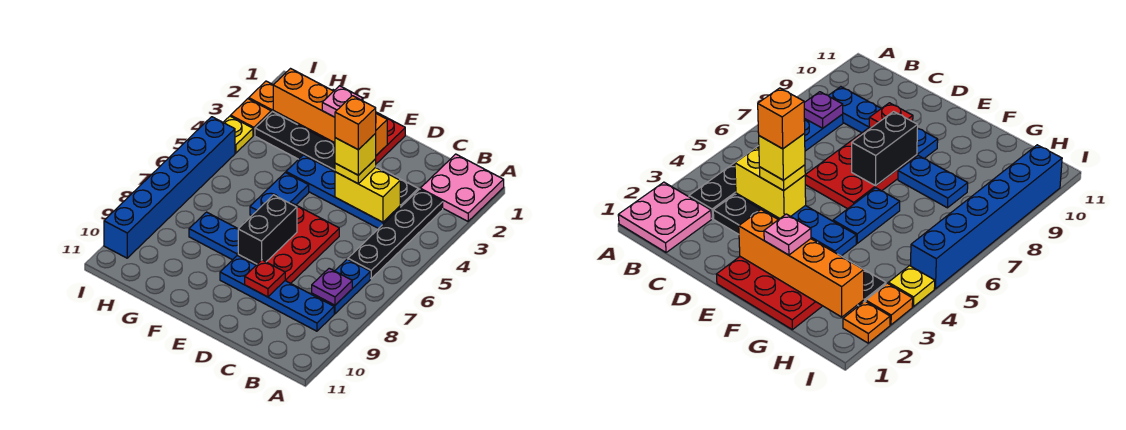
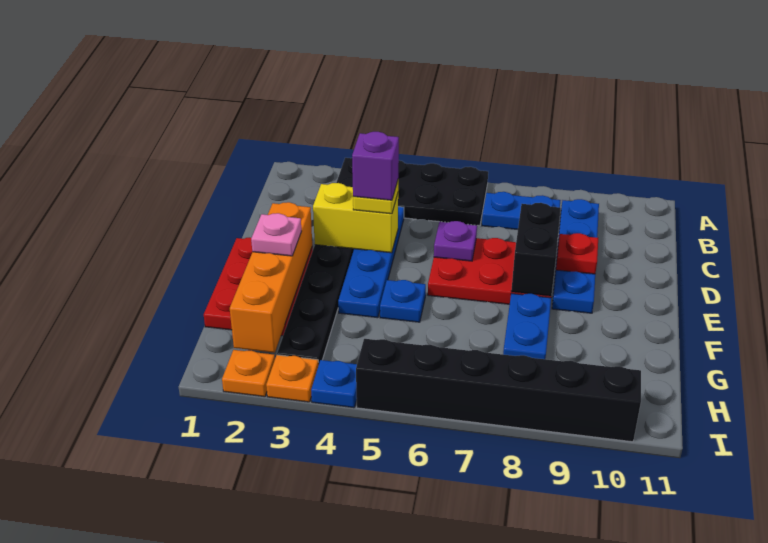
pink 2x2 plate [420,154,504,221] -> none
black 1x4 plate [348,189,443,278] -> black 2x4 plate [336,158,488,226]
purple 1x1 plate [312,268,352,305] -> purple 1x1 plate moved to [434,221,477,261]
yellow 1x2 brick [335,167,400,222] -> yellow 1x2 brick turned to [313,183,398,253]
yellow 1x1 brick [335,133,376,175] -> purple 1x1 brick [352,132,399,200]
orange 1x1 brick [335,96,376,150] -> none
black 1x2 brick [238,195,297,264] -> black 1x2 brick turned to [511,203,561,296]
blue 1x2 plate [250,172,309,216] -> blue 1x1 plate [380,280,426,322]
yellow 1x1 plate [223,116,253,153] -> blue 1x1 plate [311,360,357,408]
blue 1x6 brick [104,117,235,258] -> black 1x6 brick [356,339,641,442]

